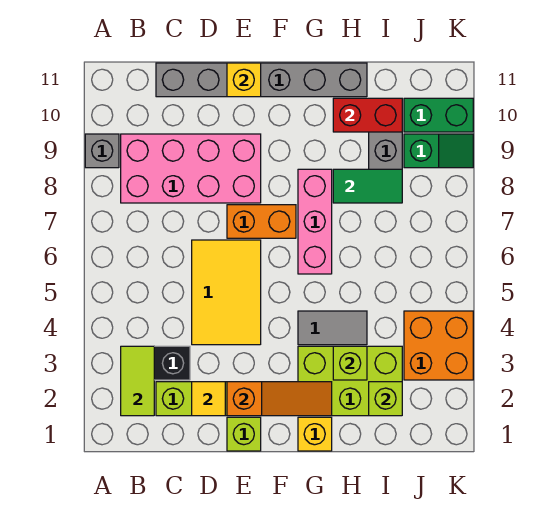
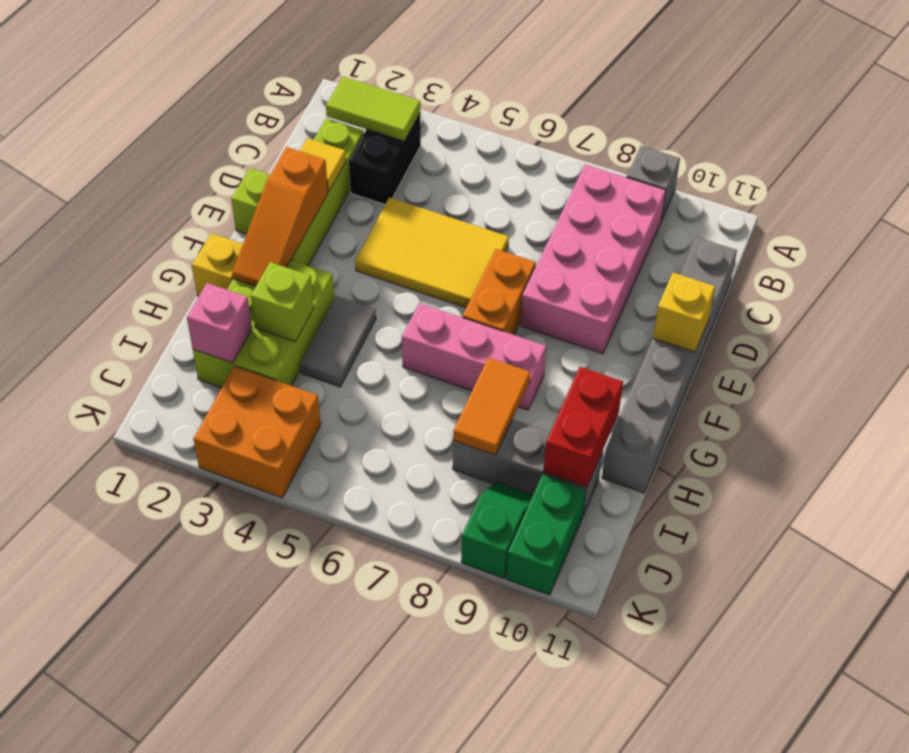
green 1x2 tile [333,169,402,203] -> orange 1x2 tile [453,358,530,455]
lime 1x1 brick [369,382,402,416] -> pink 1x1 brick [187,283,252,363]
green 1x2 slope [404,134,473,168] -> green 1x2 slope turned to [461,482,533,578]

